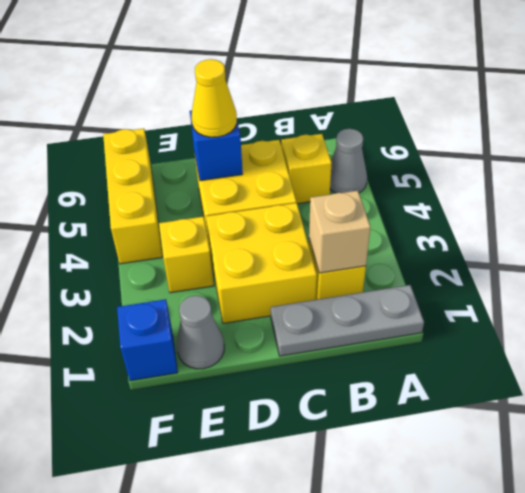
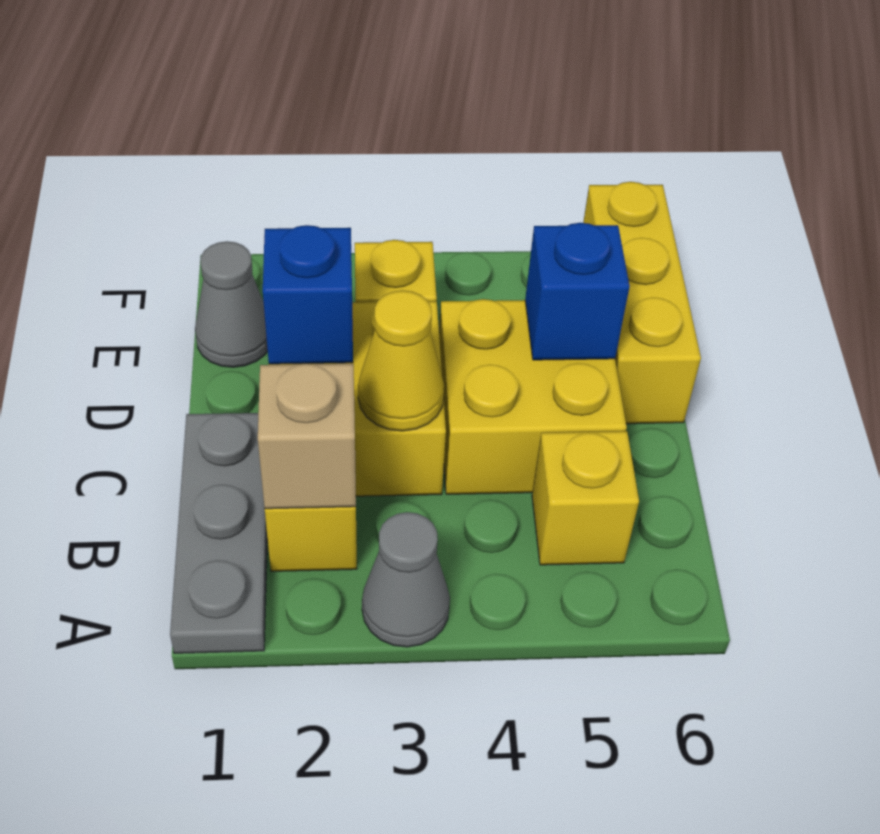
grey 1x1 cone [330,129,367,193] -> grey 1x1 cone moved to [362,512,450,647]
yellow 1x1 cone [191,59,237,137] -> yellow 1x1 cone moved to [358,290,444,431]
blue 1x1 brick [117,299,178,381] -> blue 1x1 brick moved to [263,225,353,364]
yellow 1x3 brick [103,128,163,264] -> yellow 1x3 brick turned to [583,182,701,424]

